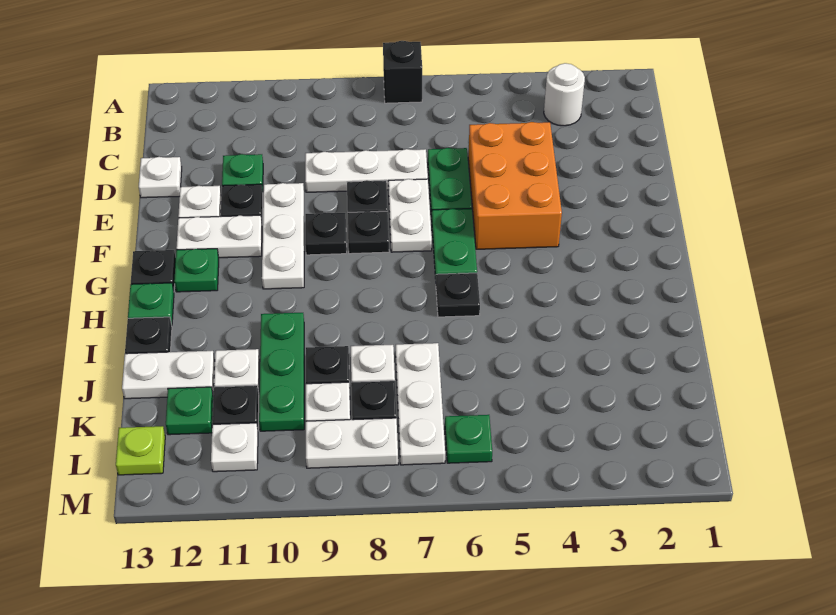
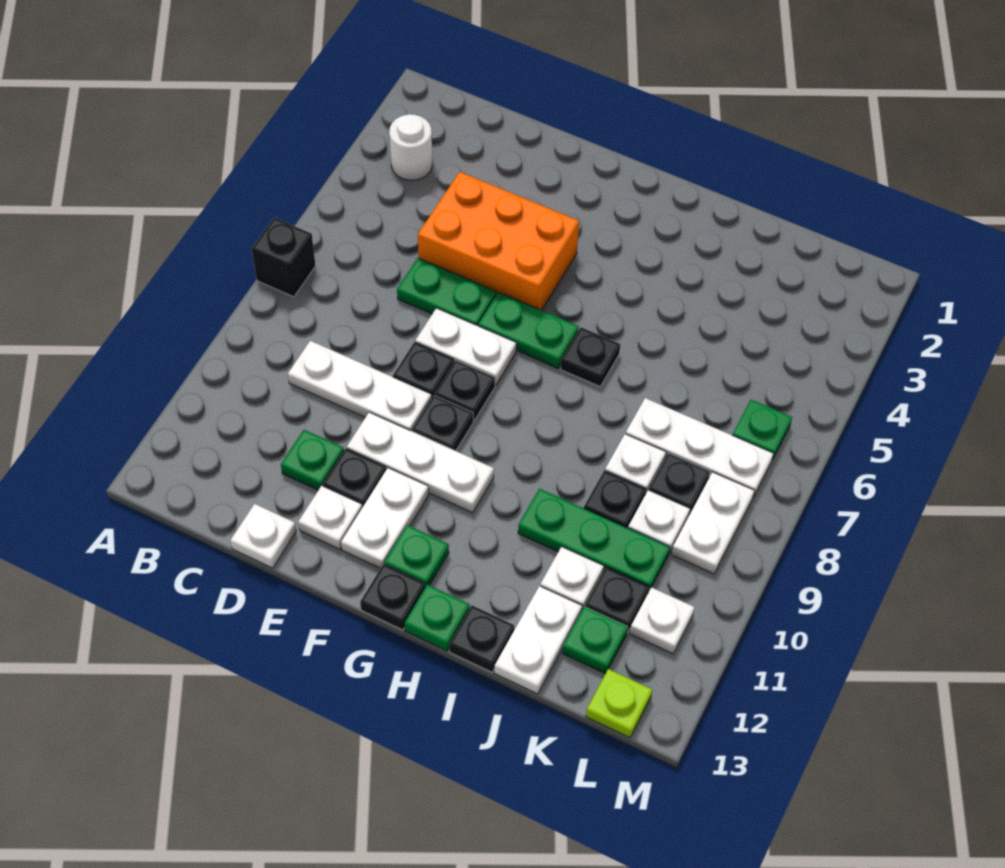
white 1x3 plate [305,149,428,192] -> white 1x3 plate turned to [288,341,432,431]

